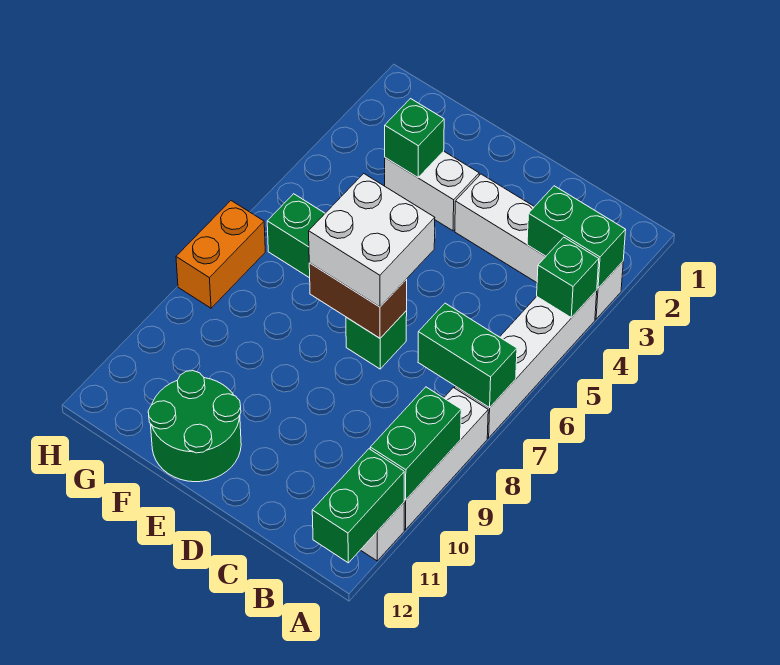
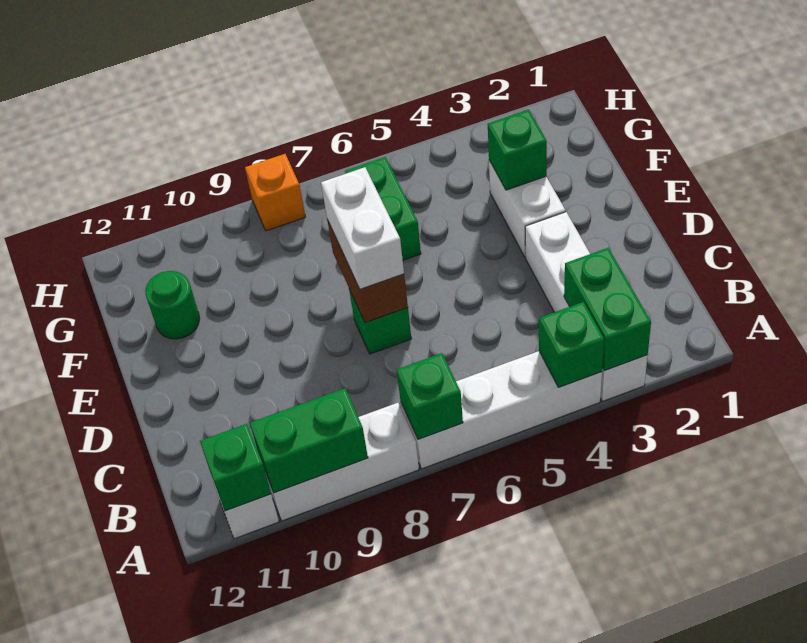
green 1x2 brick [418,303,517,408] -> green 1x1 brick [397,353,463,439]
green 1x2 brick [312,449,404,563] -> green 1x1 brick [200,424,271,511]
white 2x2 brick [309,174,435,307] -> white 1x2 brick [321,167,404,289]
green 2x2 round brick [148,371,241,482] -> green 1x1 round brick [145,271,200,339]
orange 1x2 brick [176,201,265,308] -> orange 1x1 brick [245,154,305,231]

